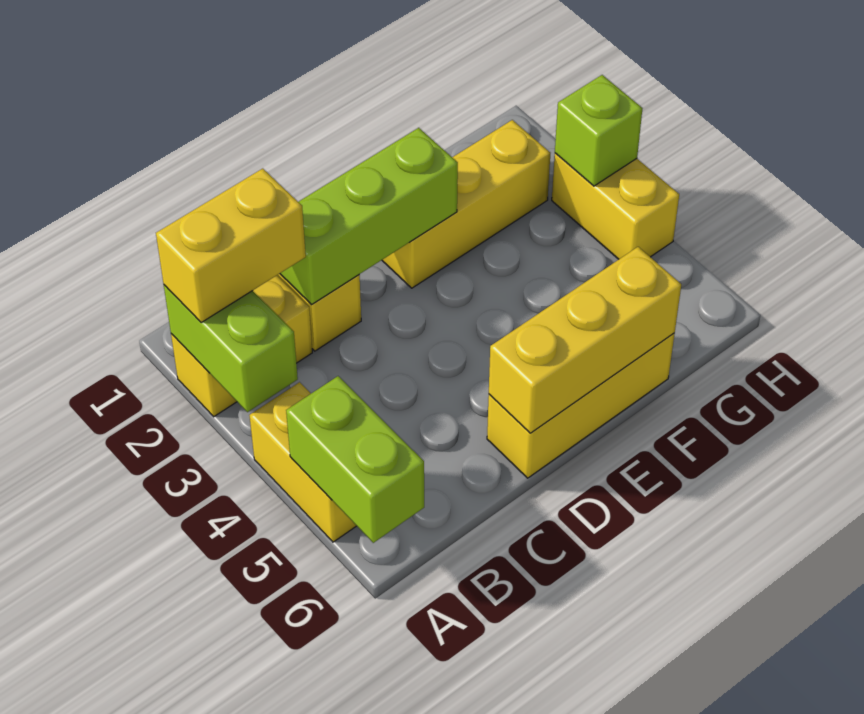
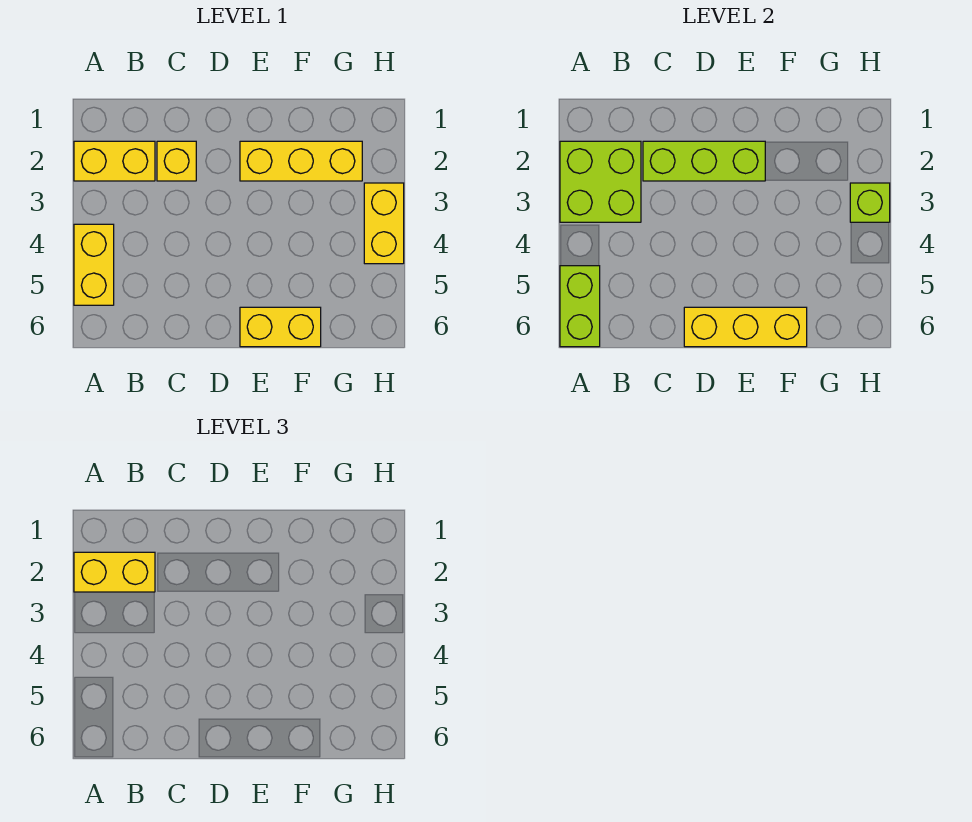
lime 1x2 brick [164,285,298,412] -> lime 2x2 brick [560,141,641,222]
yellow 1x3 brick [487,333,675,478] -> yellow 1x2 brick [240,307,321,347]

